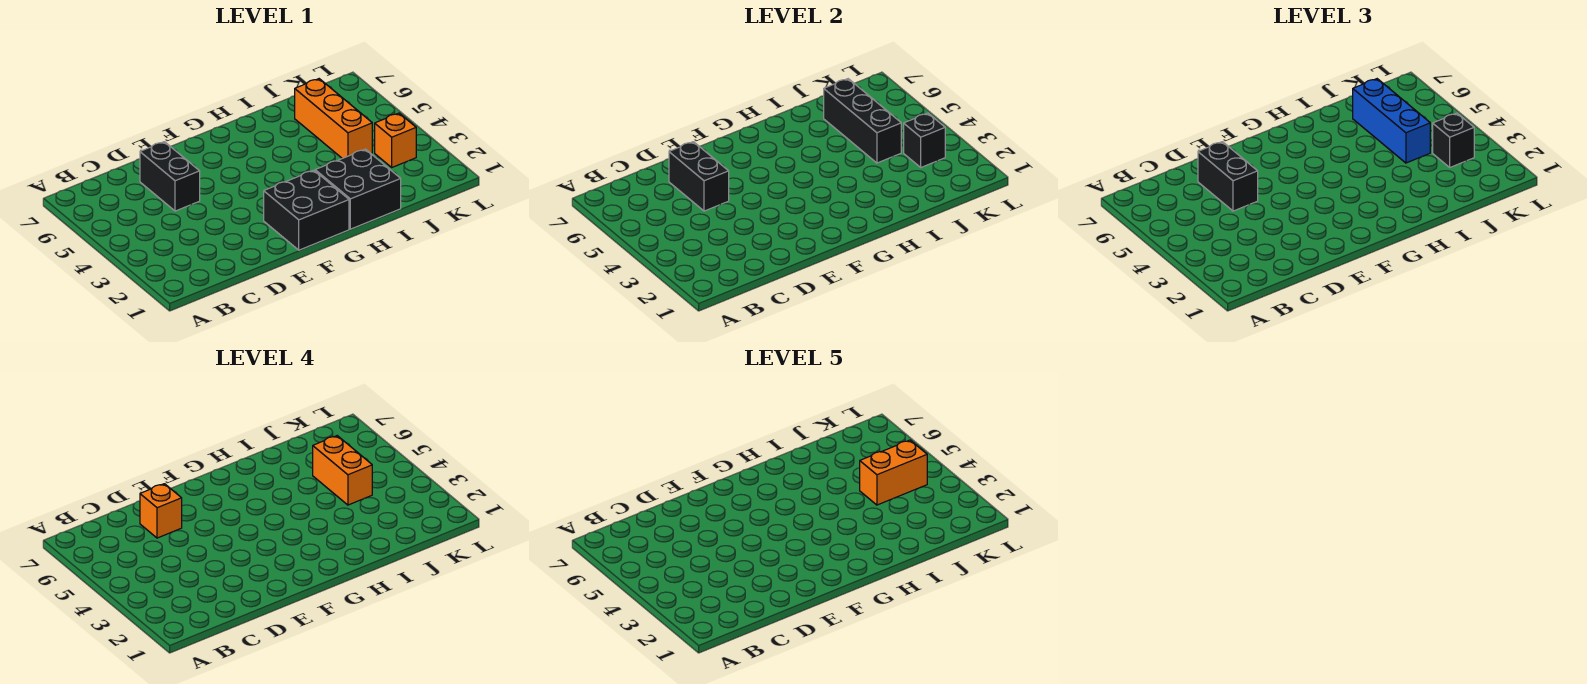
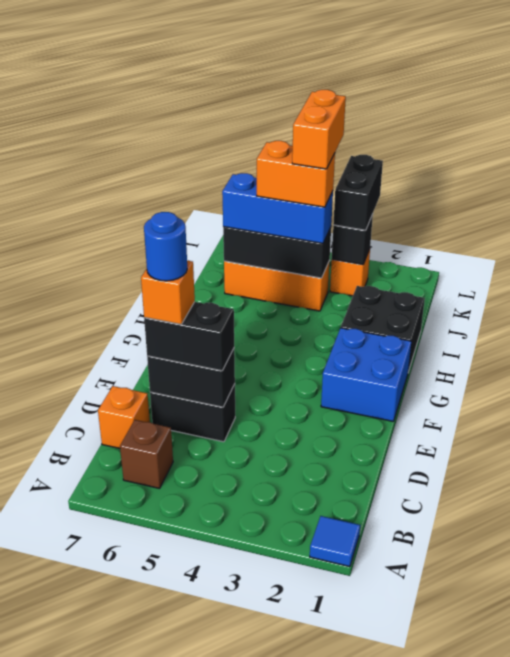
none -> blue 1x1 tile [310,516,360,567]
none -> brown 1x1 brick [120,420,173,488]
none -> orange 1x1 brick [98,386,150,448]
none -> blue 1x1 round brick [144,212,187,281]
black 2x2 brick [264,170,349,250] -> blue 2x2 brick [321,328,412,421]
black 1x1 brick [1433,113,1474,167] -> black 1x2 brick [333,155,383,230]

